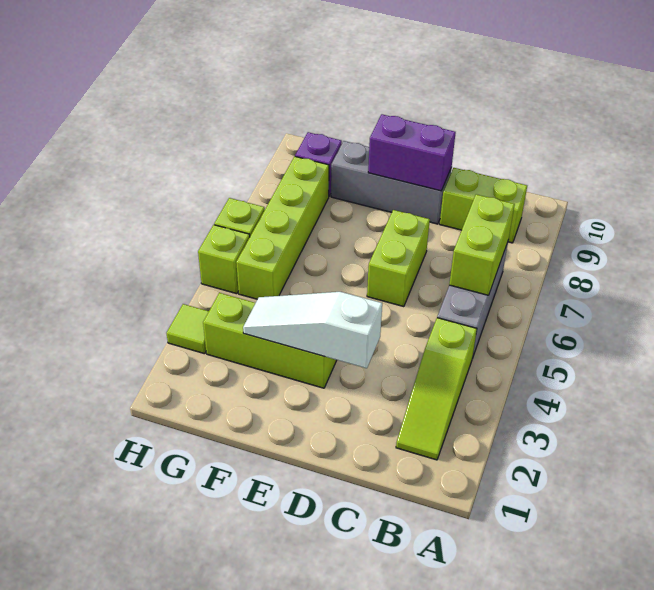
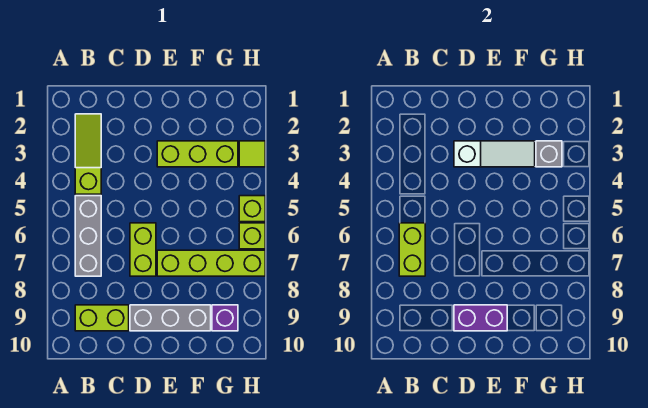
none -> grey 1x1 brick [536,141,562,167]
lime 1x4 brick [236,156,329,299] -> lime 1x4 brick turned to [157,250,265,276]

